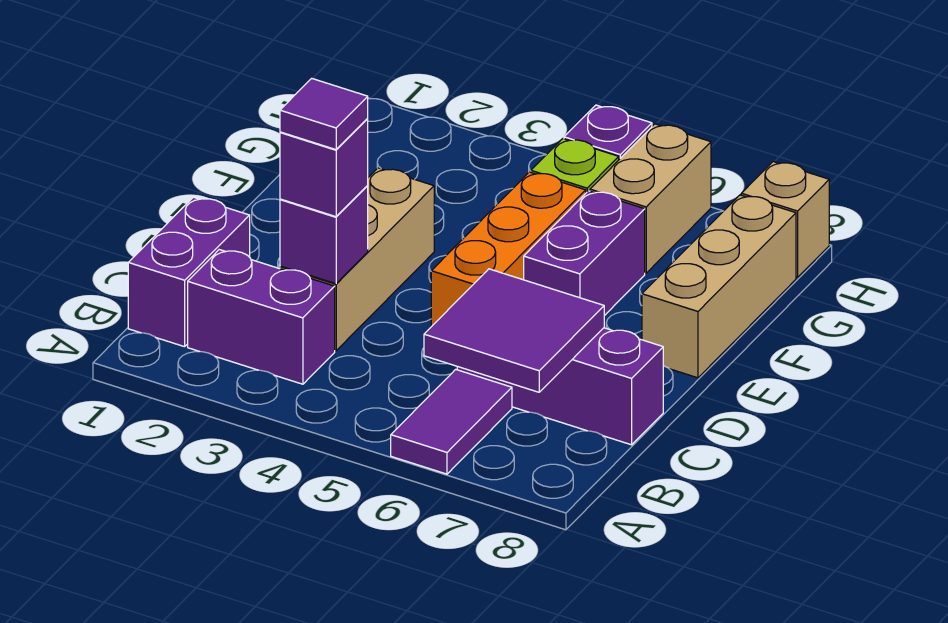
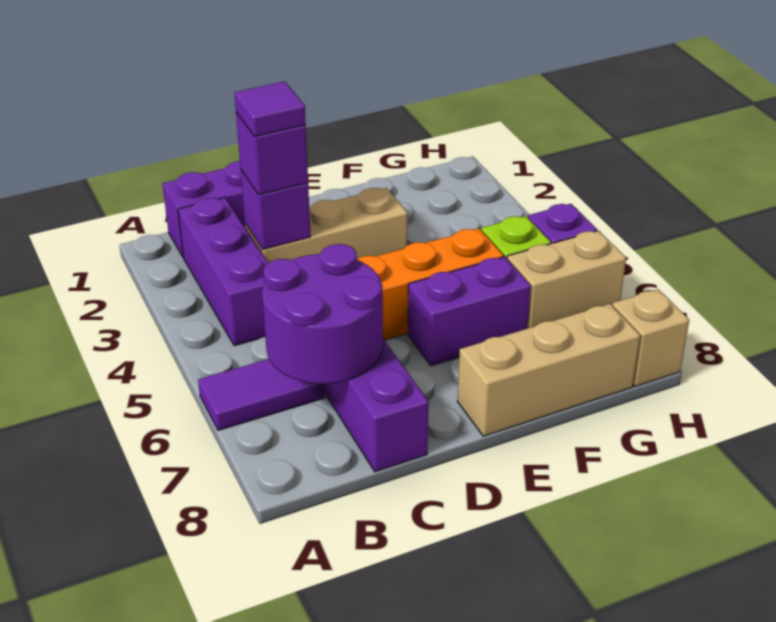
purple 1x2 brick [188,250,335,384] -> purple 1x3 brick [178,198,268,346]
purple 2x2 tile [424,269,604,392] -> purple 2x2 round brick [262,244,383,384]

